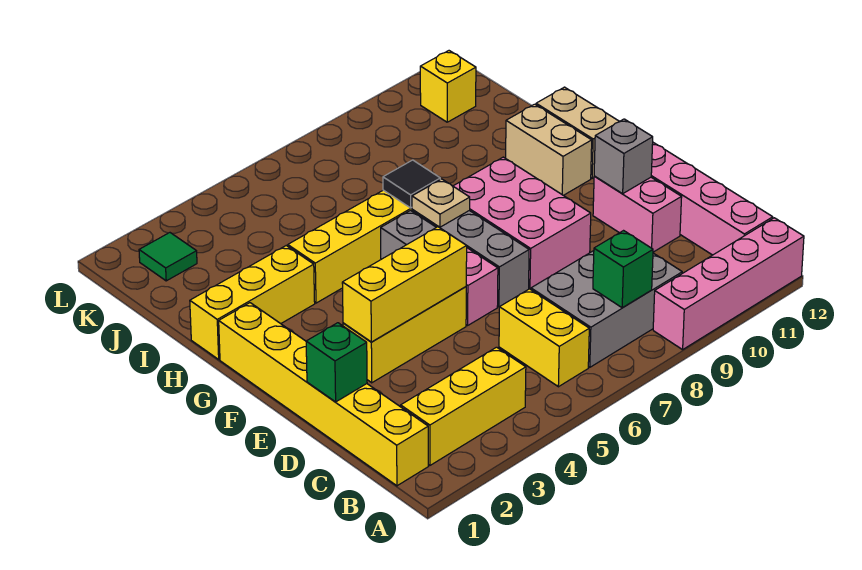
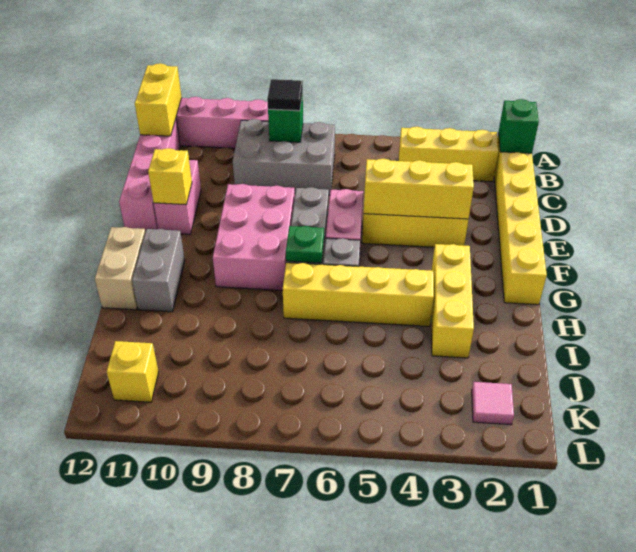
yellow 1x2 brick [499,289,589,387] -> yellow 1x2 brick moved to [135,63,182,136]
green 1x1 brick [306,323,367,402] -> green 1x1 brick moved to [499,99,539,153]
grey 1x1 brick [594,119,653,194] -> yellow 1x1 brick [148,148,192,205]
tan 1x1 plate [412,179,470,227] -> green 1x1 plate [286,226,324,263]
tan 1x2 brick [506,104,592,195] -> grey 1x2 brick [132,229,185,312]
yellow 1x3 brick [190,246,315,359] -> yellow 1x3 brick turned to [431,244,474,358]
black 1x1 tile [383,160,440,208] -> black 1x1 tile moved to [267,79,303,111]
green 1x1 tile [139,233,197,281] -> pink 1x1 tile [472,382,514,425]

